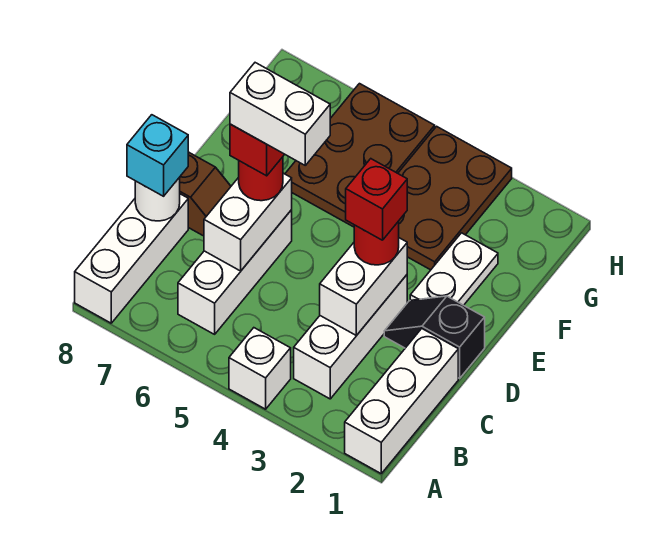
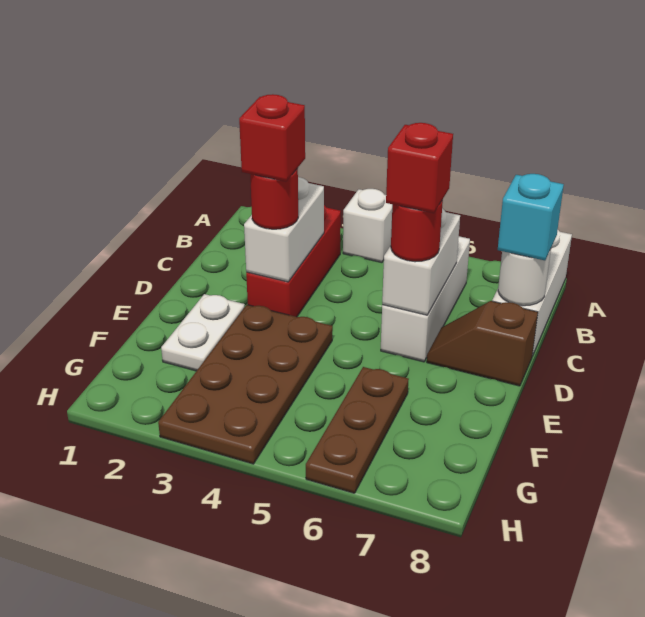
white 1x3 brick [345,329,458,473] -> none
white 1x3 brick [294,275,407,399] -> red 1x3 brick [246,205,341,317]
black 1x2 slope [384,296,485,378] -> none
white 1x2 brick [230,63,330,165] -> none
brown 2x3 plate [398,126,512,270] -> brown 2x4 plate [158,305,333,464]
brown 2x3 plate [285,84,435,227] -> brown 1x3 plate [306,367,409,493]

